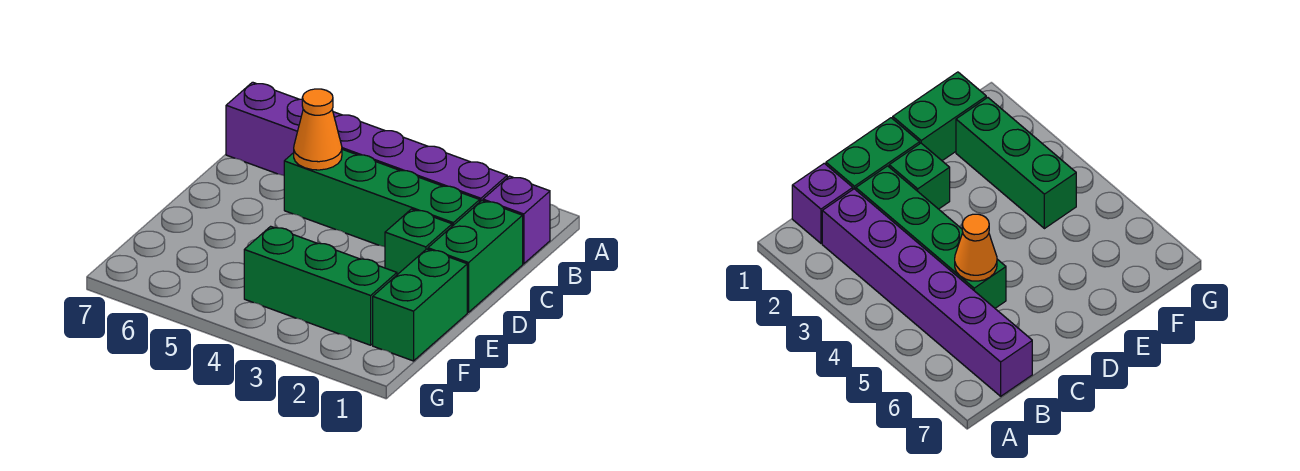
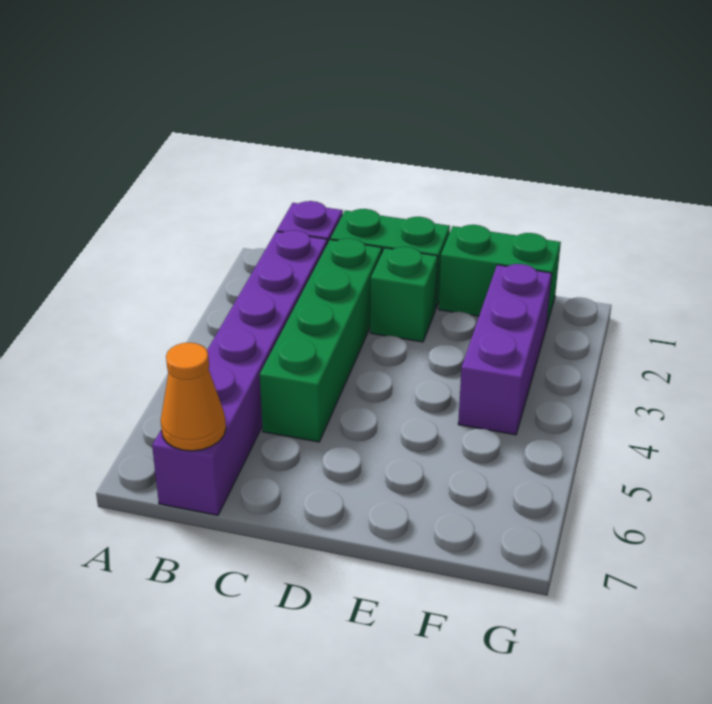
orange 1x1 cone [294,89,342,170] -> orange 1x1 cone moved to [161,343,226,451]
green 1x3 brick [244,226,397,345] -> purple 1x3 brick [458,264,552,435]

